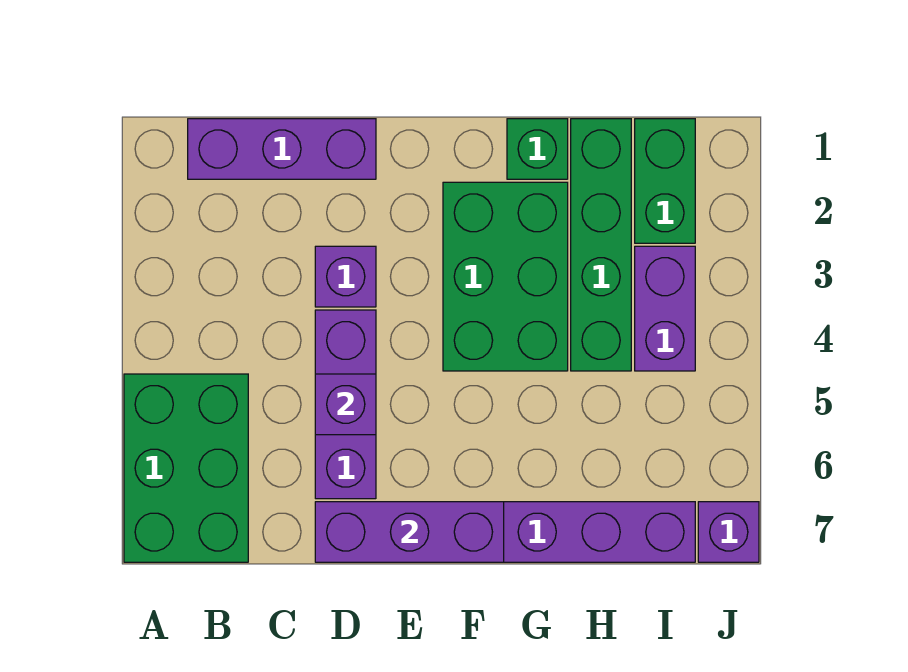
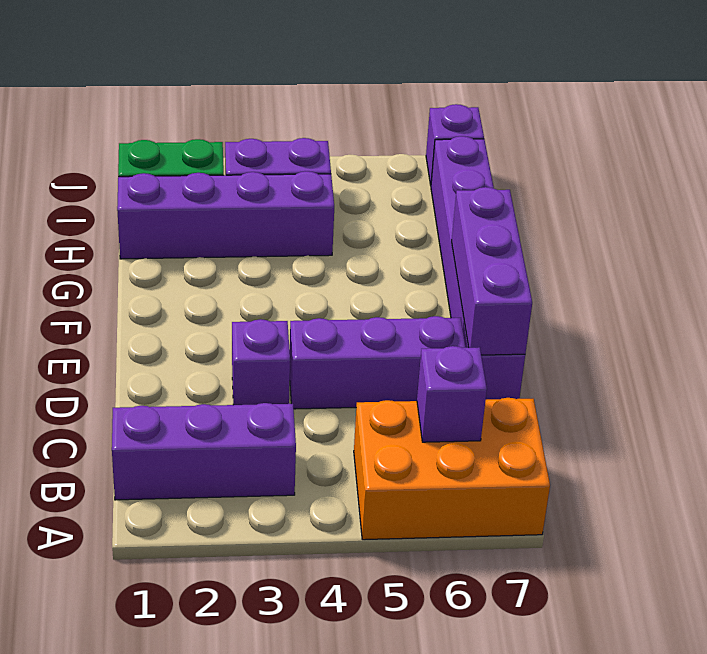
green 2x3 brick [124,374,248,562] -> orange 2x3 brick [354,398,550,540]
purple 1x3 brick [188,119,376,179] -> purple 1x3 brick turned to [112,403,296,500]
purple 1x1 brick [315,374,376,435] -> purple 1x1 brick moved to [417,346,487,442]
green 2x3 brick [443,182,568,371] -> none
green 1x1 brick [507,119,568,179] -> none
green 1x4 brick [571,119,631,371] -> purple 1x4 brick [117,171,334,259]

